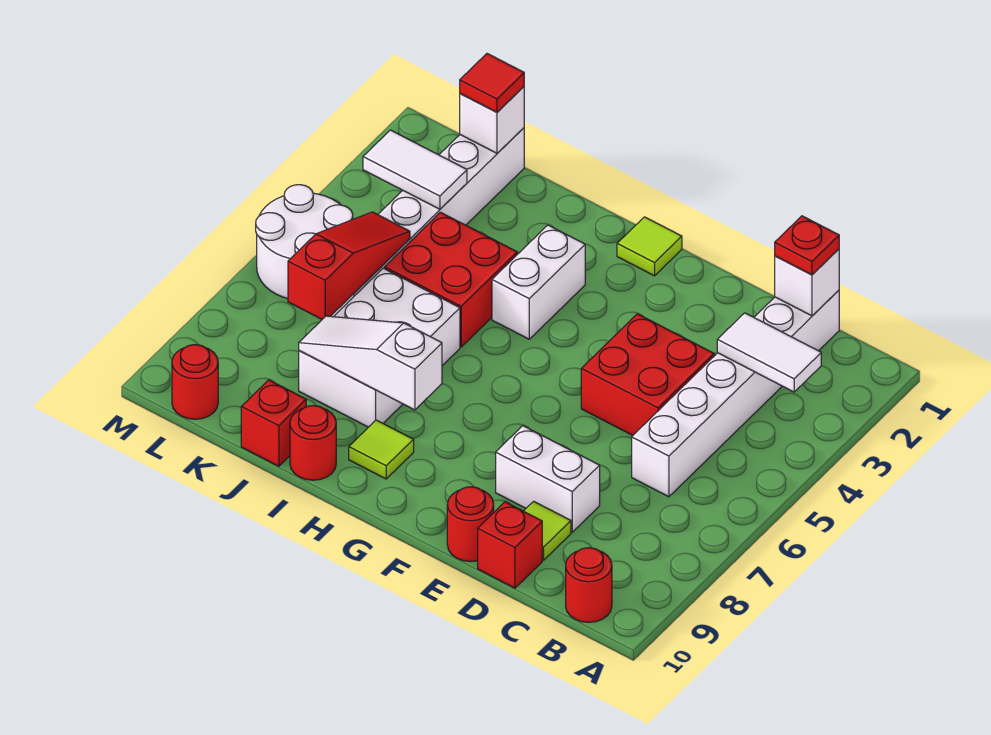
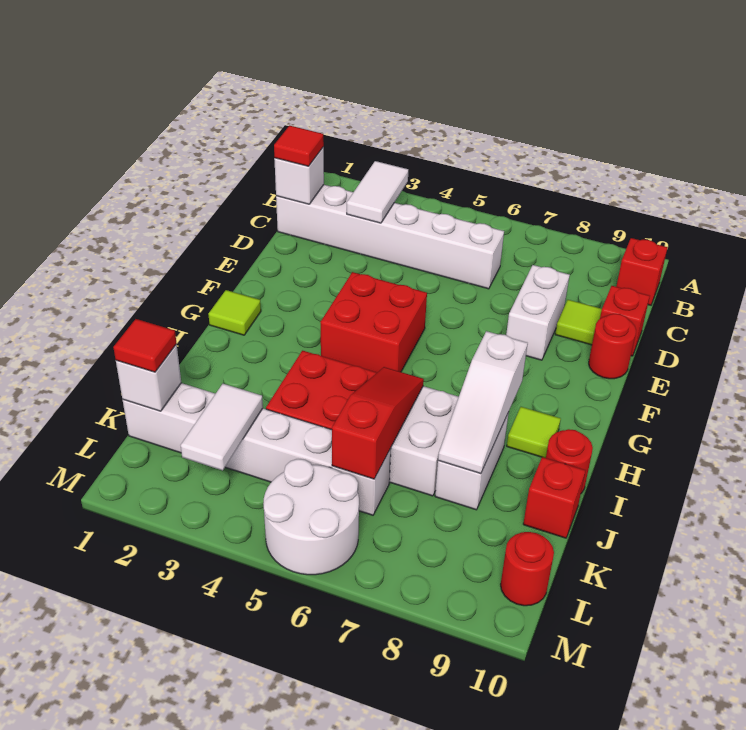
red 1x1 round brick [566,548,612,622] -> red 1x1 brick [616,238,668,305]
red 1x1 plate [775,216,839,275] -> red 1x1 tile [274,126,324,166]
red 2x2 brick [581,314,714,435] -> red 2x2 brick moved to [321,272,427,372]
white 1x2 brick [492,225,585,339] -> none
red 1x3 slope [288,212,410,319] -> red 1x3 slope turned to [332,367,424,479]

